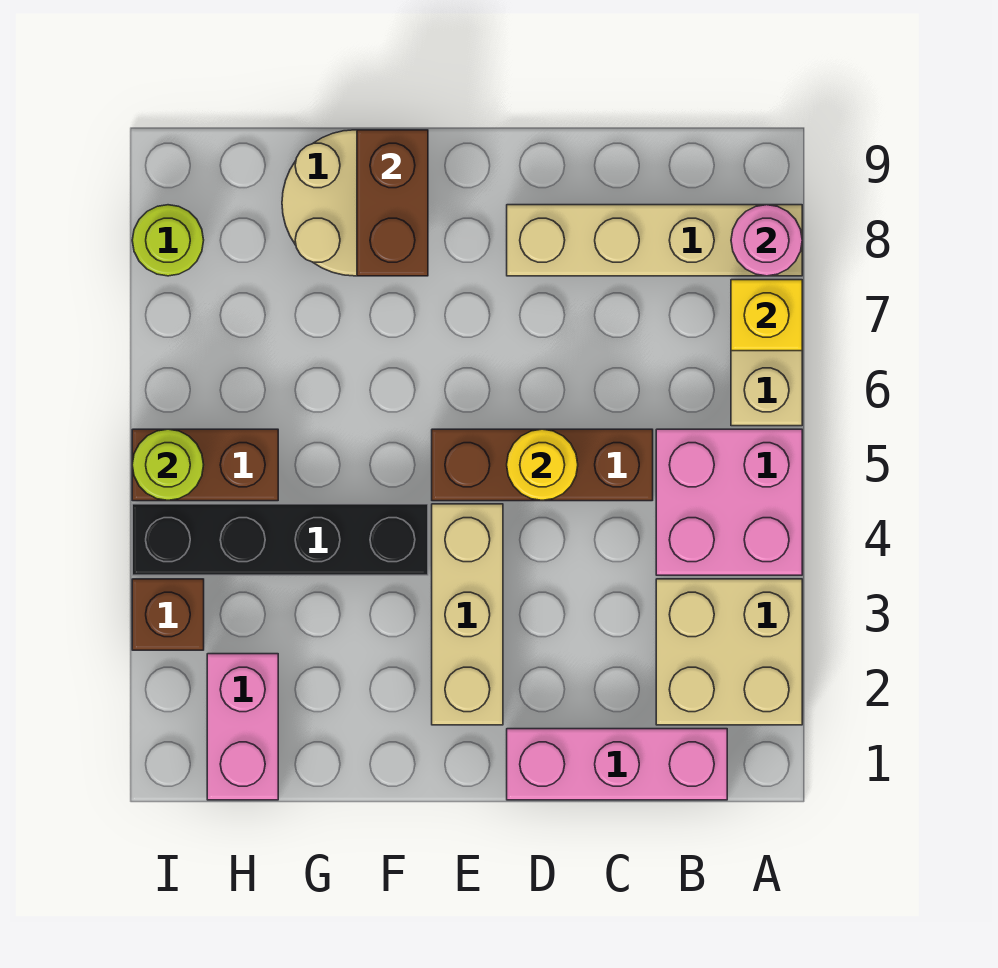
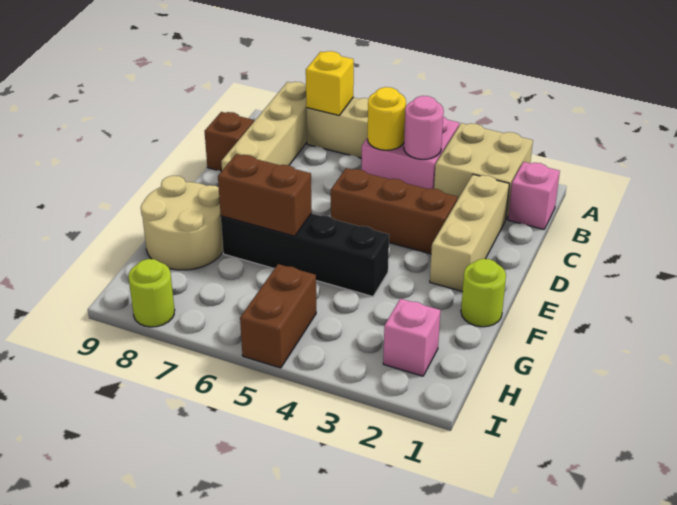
pink 1x1 round brick [731,205,802,276] -> pink 1x1 round brick moved to [404,96,444,159]
pink 1x3 brick [507,729,727,800] -> pink 1x1 brick [508,162,560,229]
brown 1x3 brick [432,429,653,501] -> brown 1x3 brick turned to [331,168,458,254]
yellow 1x1 round brick [507,429,578,500] -> yellow 1x1 round brick moved to [368,87,406,150]
tan 1x3 brick [432,504,503,725] -> tan 1x3 brick turned to [430,174,509,292]
black 1x4 brick [132,504,428,575] -> black 1x4 brick turned to [221,213,389,297]
brown 1x2 brick [357,130,428,276] -> brown 1x2 brick moved to [218,154,312,236]
pink 1x2 brick [207,654,278,800] -> pink 1x1 brick [383,299,441,376]
brown 1x1 brick [132,579,204,650] -> brown 1x1 brick moved to [205,112,254,171]
lime 1x1 round brick [132,429,204,500] -> lime 1x1 round brick moved to [461,259,506,327]

